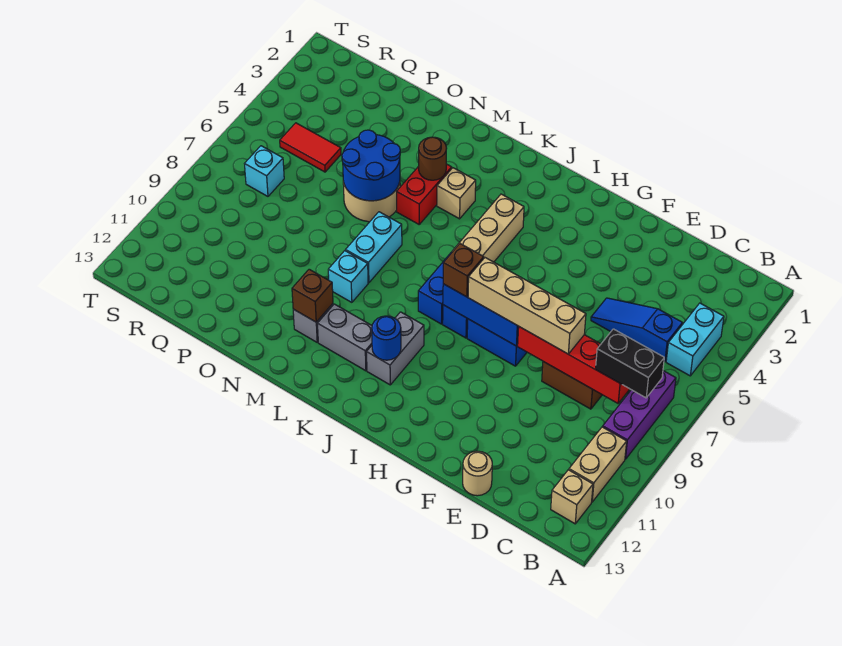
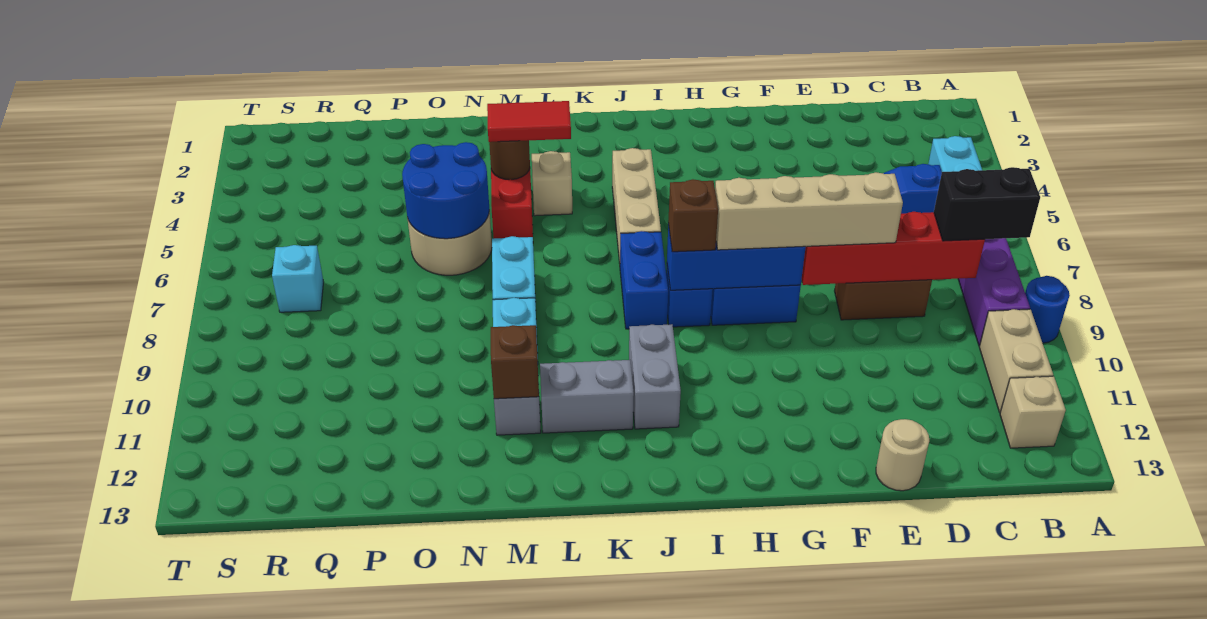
blue 1x1 round brick [372,316,401,360] -> blue 1x1 round brick moved to [1025,276,1070,343]
red 1x2 tile [280,123,341,172] -> red 1x2 tile moved to [487,101,571,142]

